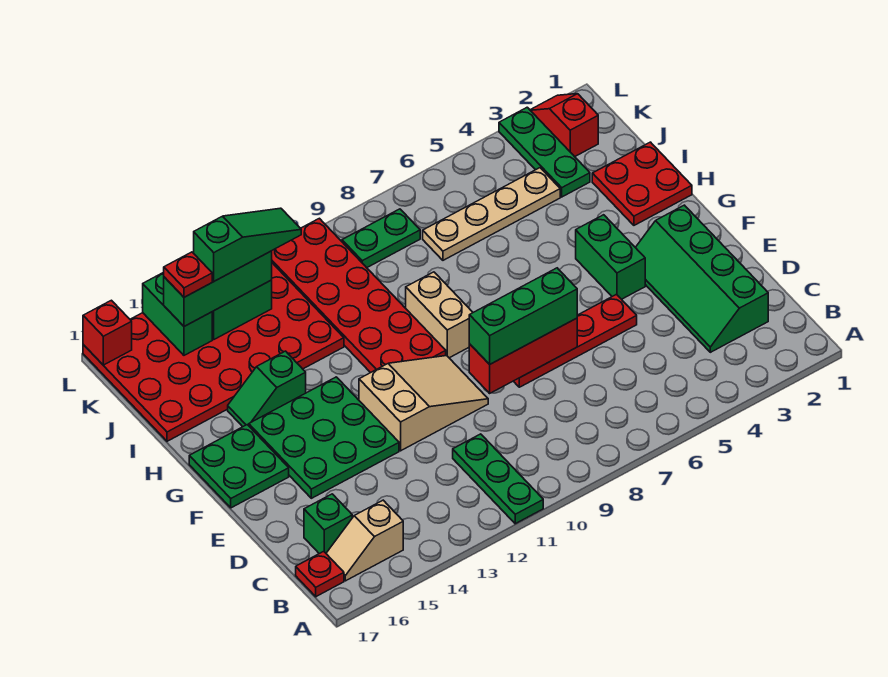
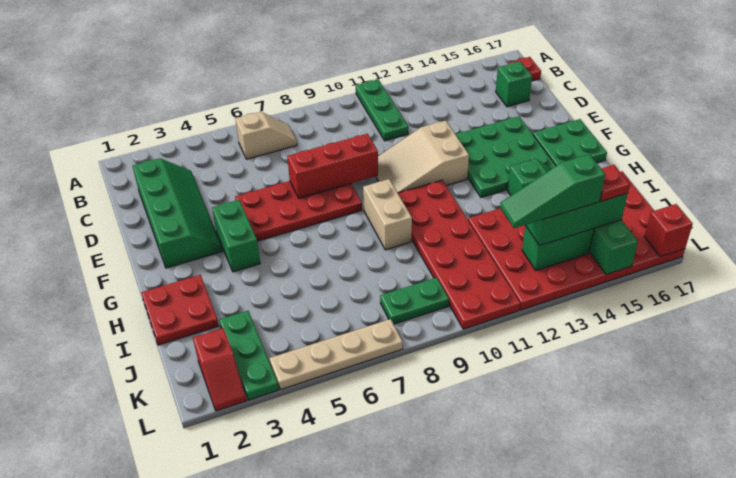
tan 1x2 slope [326,500,403,581] -> tan 1x2 slope moved to [235,112,297,159]
red 1x4 plate [514,294,637,387] -> red 2x4 plate [235,181,362,241]
green 1x3 brick [469,268,577,364] -> none
tan 1x4 plate [423,168,560,260] -> tan 1x4 plate moved to [269,319,403,390]

